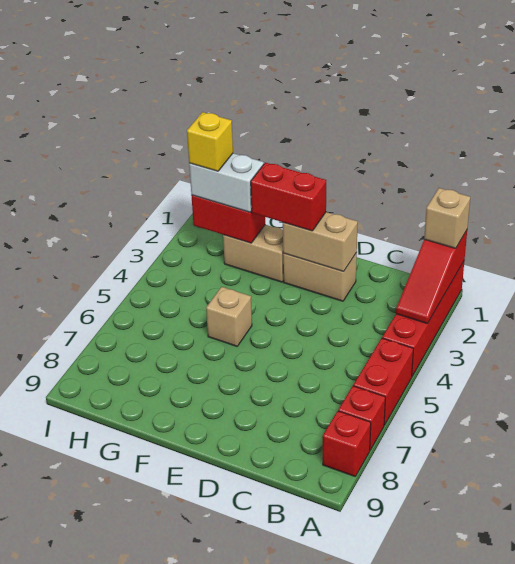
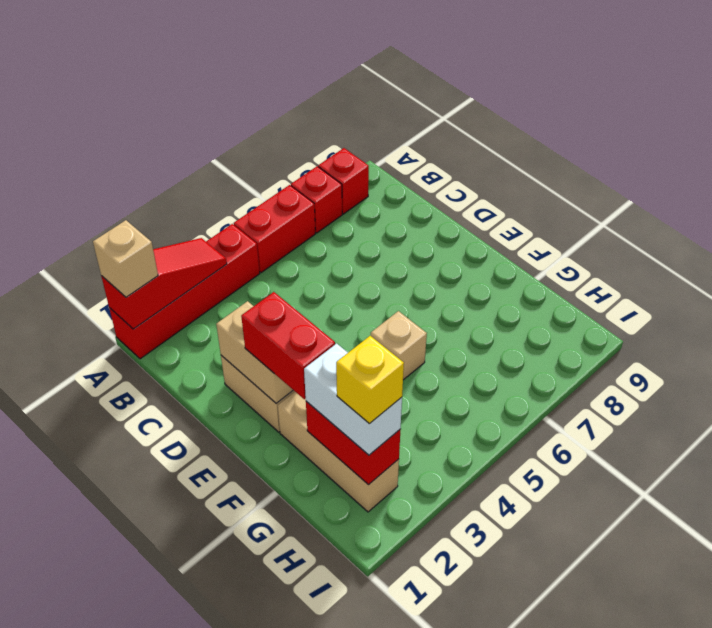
tan 1x2 brick [223,225,284,282] -> tan 1x3 brick [278,392,399,512]

